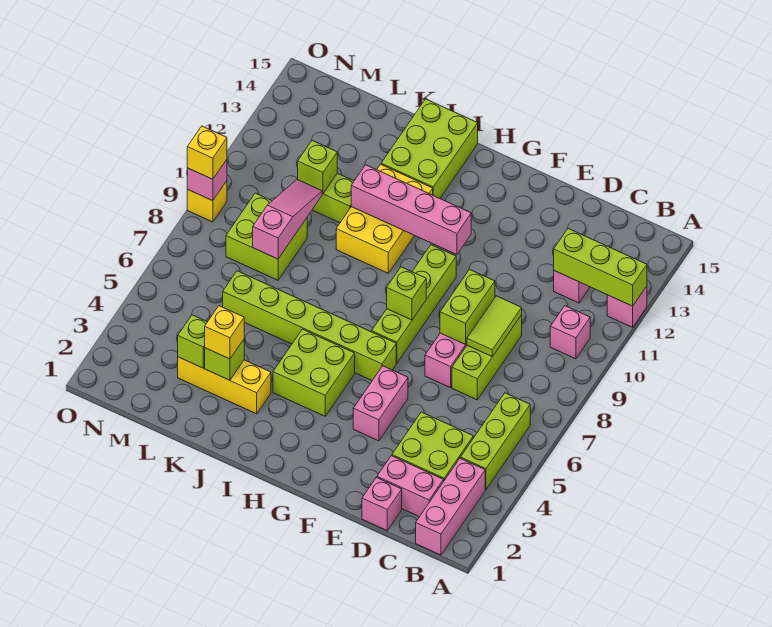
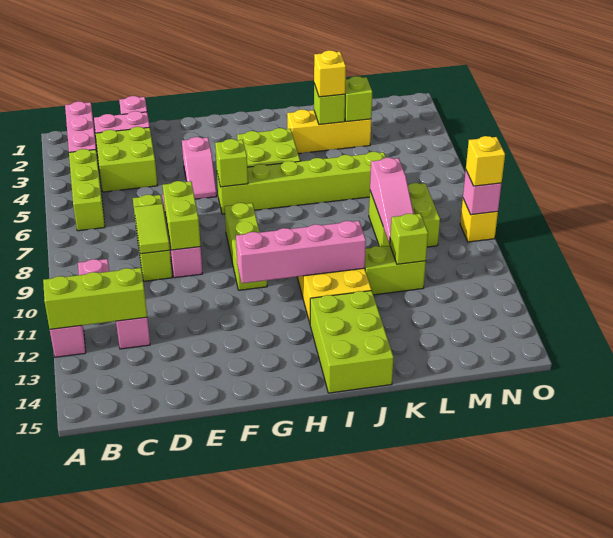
pink 1x2 brick [353,366,408,441] -> pink 1x2 slope [182,137,217,199]
lime 1x4 brick [372,245,456,363] -> lime 1x3 brick [225,203,267,290]
lime 1x1 brick [387,267,426,320] -> lime 1x1 brick moved to [215,139,248,187]

